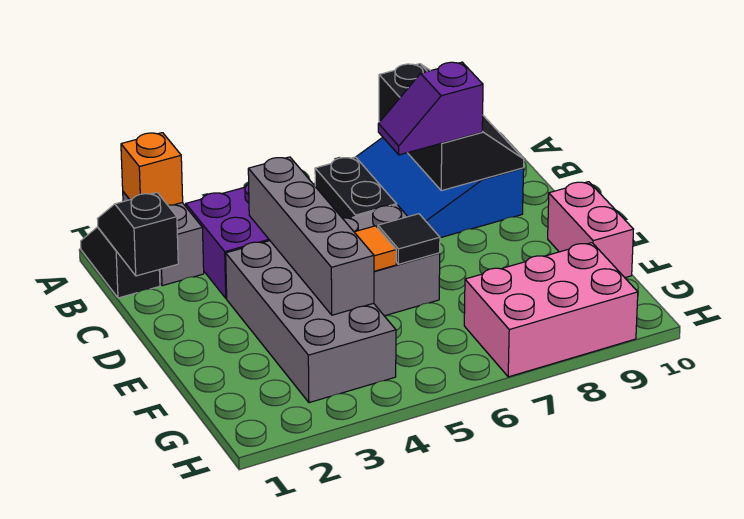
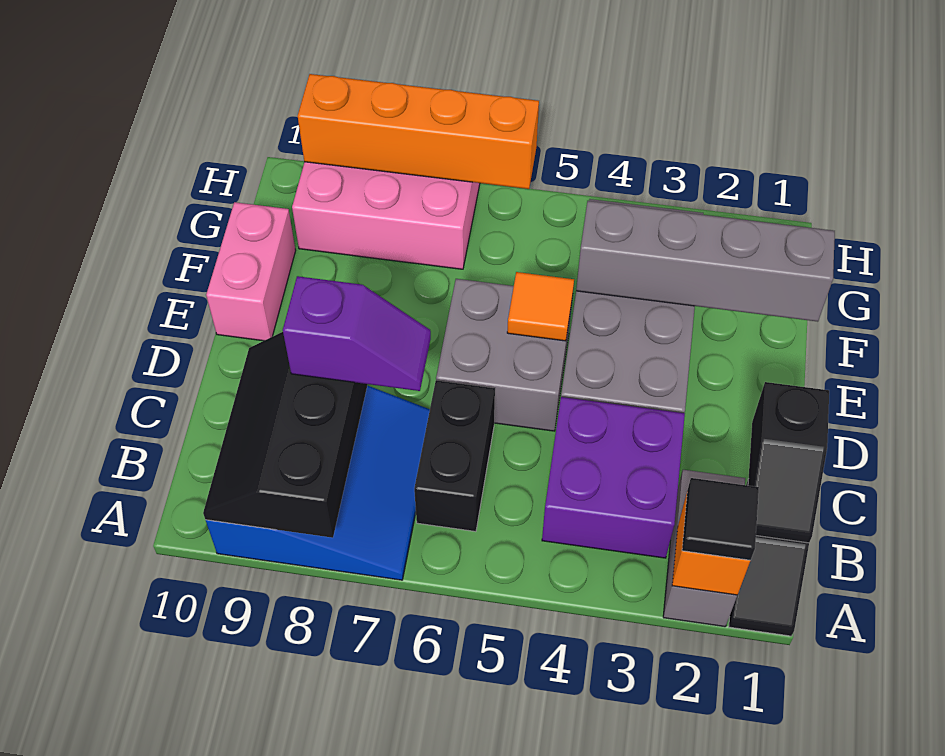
grey 1x4 brick [248,157,374,315] -> grey 1x4 brick turned to [576,201,835,322]
black 1x1 tile [378,214,440,264] -> black 1x1 tile moved to [682,478,759,560]
none -> orange 1x4 brick [298,74,539,189]

